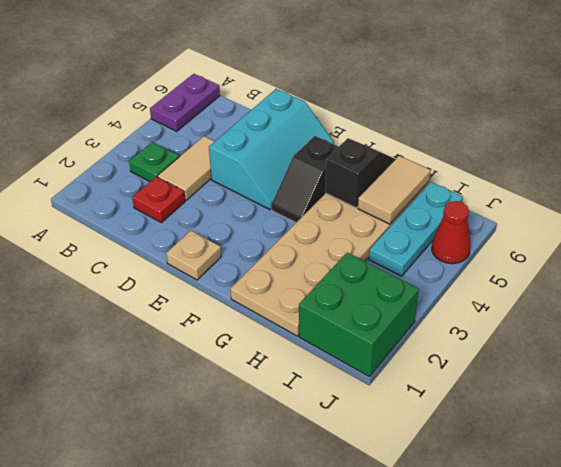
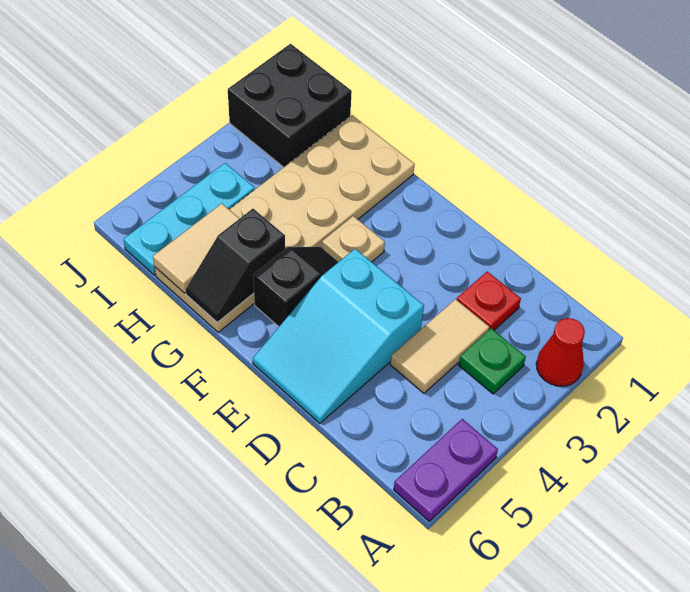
cyan 2x3 slope [209,89,334,210] -> cyan 2x3 slope turned to [253,249,424,423]
tan 1x1 plate [166,230,221,280] -> tan 1x1 plate moved to [322,216,385,262]
green 2x2 brick [299,253,419,377] -> black 2x2 brick [228,44,352,167]
red 1x1 cone [432,201,471,264] -> red 1x1 cone moved to [536,318,585,386]

